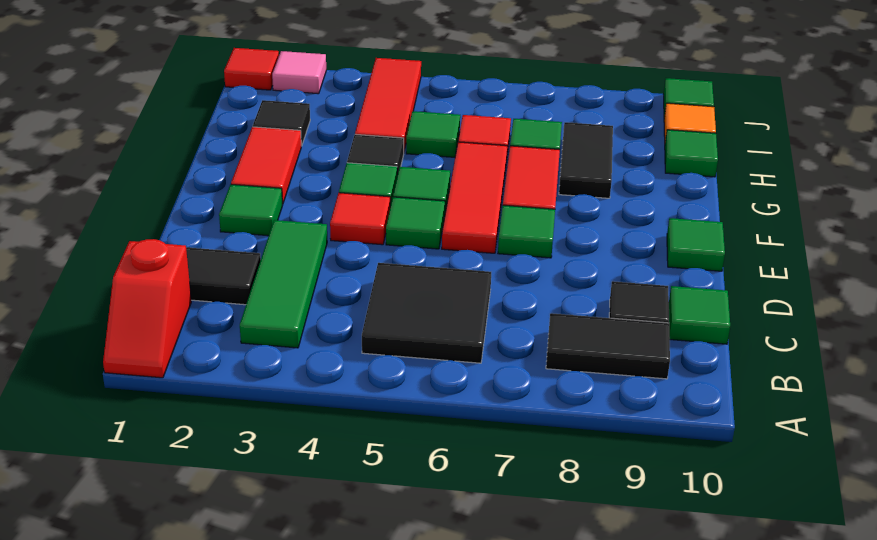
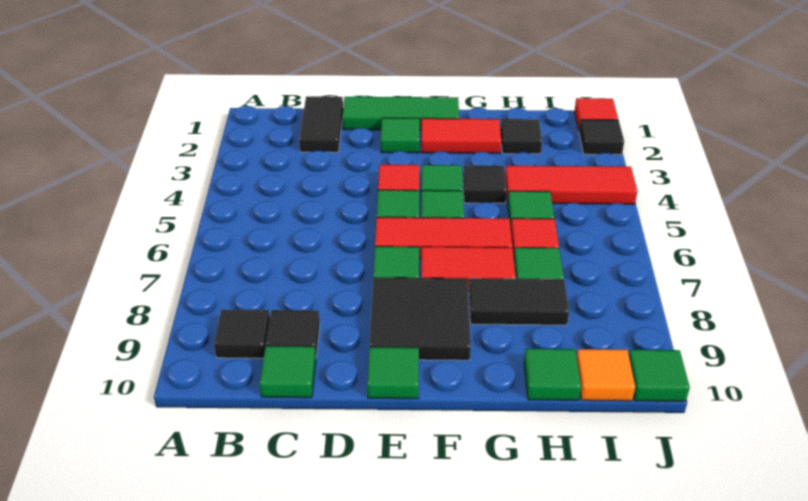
red 1x2 slope [103,239,191,378] -> none
green 1x3 tile [240,220,327,348] -> green 1x3 tile moved to [342,97,459,130]
black 2x2 tile [362,263,491,363] -> black 2x2 tile moved to [369,278,471,360]
black 1x2 tile [546,313,670,379] -> black 1x1 tile [214,310,270,358]
pink 1x1 tile [272,51,326,94] -> black 1x1 tile [579,120,624,154]

